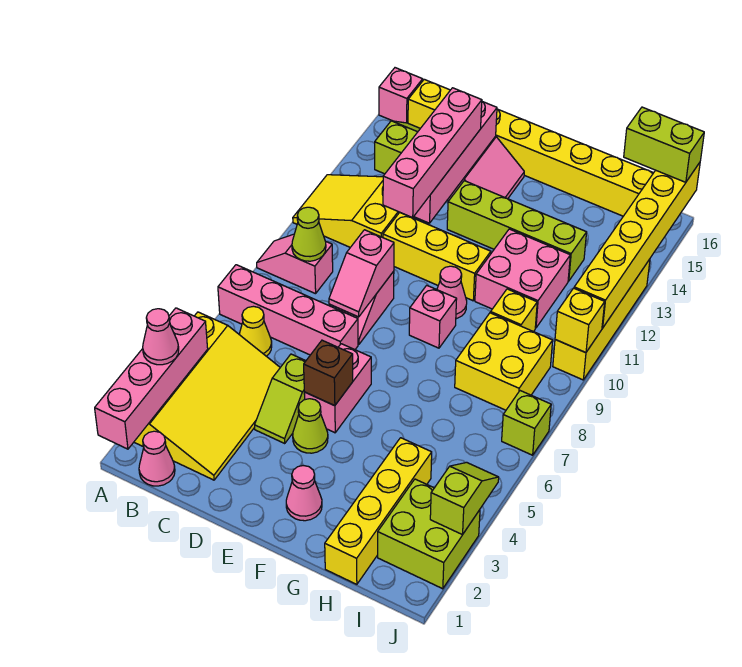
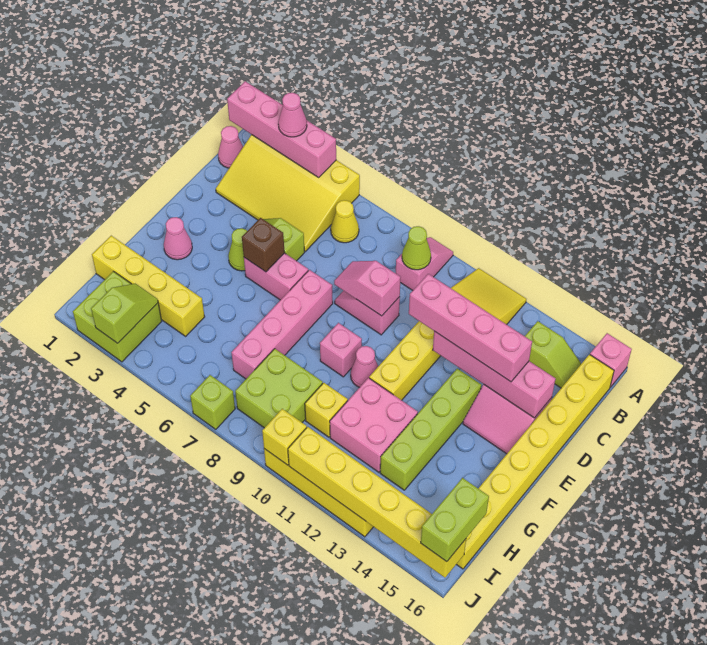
pink 1x4 brick [218,265,358,355] -> pink 1x4 brick moved to [231,270,333,379]
yellow 2x2 brick [455,313,553,410] -> lime 2x2 brick [235,349,323,428]
lime 1x2 slope [430,462,499,535] -> lime 1x2 slope turned to [91,283,158,343]

